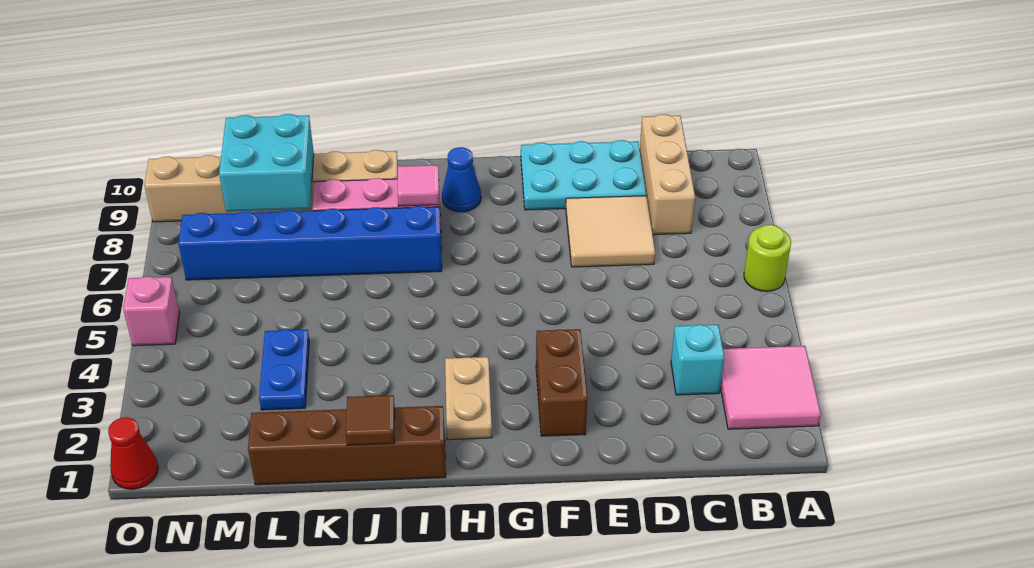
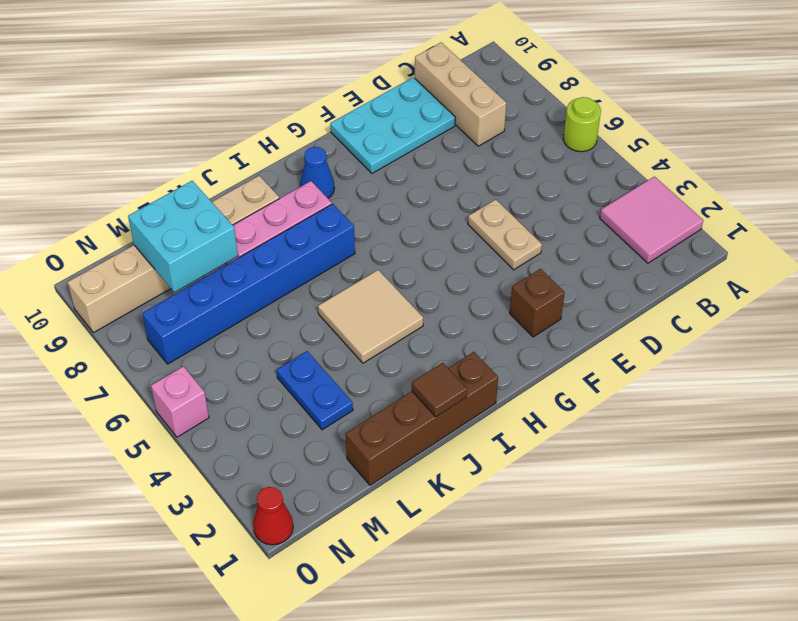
cyan 1x1 brick [671,325,724,395] -> none
tan 2x2 tile [566,196,655,267] -> tan 2x2 tile moved to [318,270,423,363]
brown 1x2 brick [536,329,587,436] -> brown 1x1 brick [510,269,565,337]
tan 1x2 plate [445,357,492,440] -> tan 1x2 plate moved to [468,199,542,270]
pink 1x1 tile [398,165,439,206] -> none

